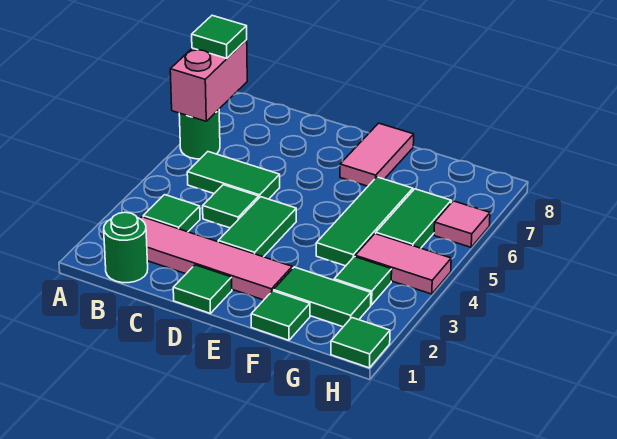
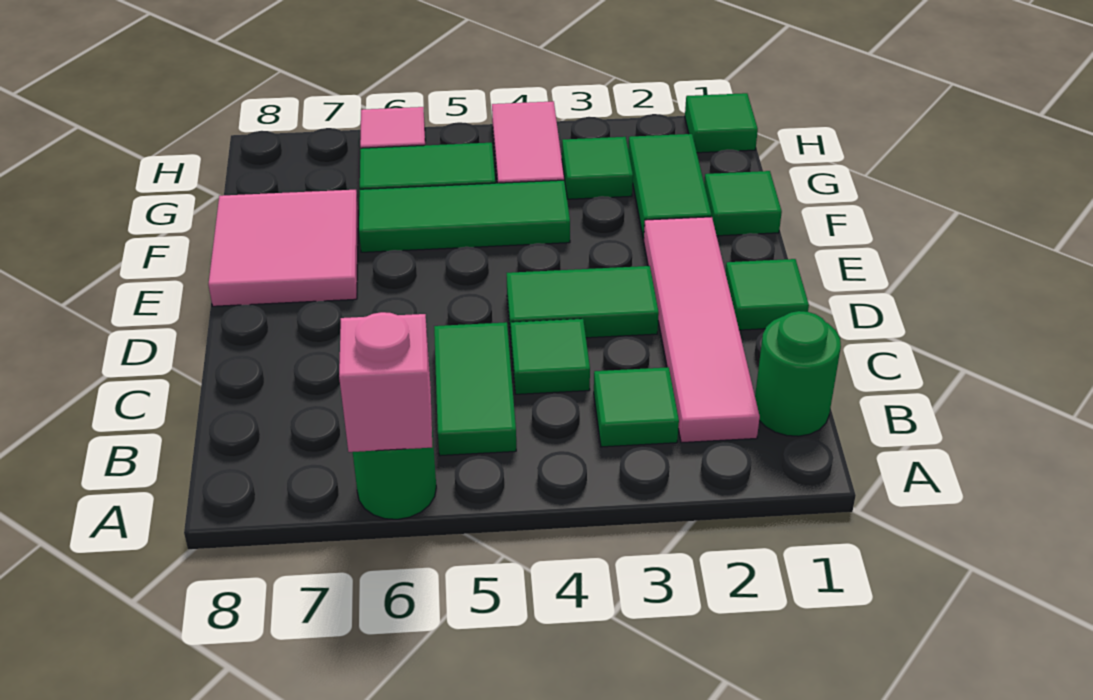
pink 1x2 brick [170,40,247,121] -> pink 1x1 brick [339,312,432,452]
green 1x1 tile [192,15,247,58] -> none
pink 1x2 tile [340,123,414,186] -> pink 2x2 tile [208,190,358,306]

